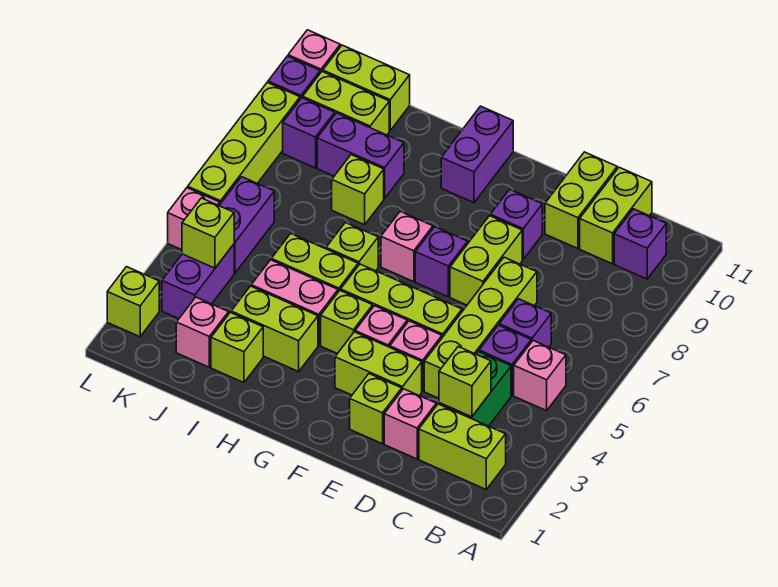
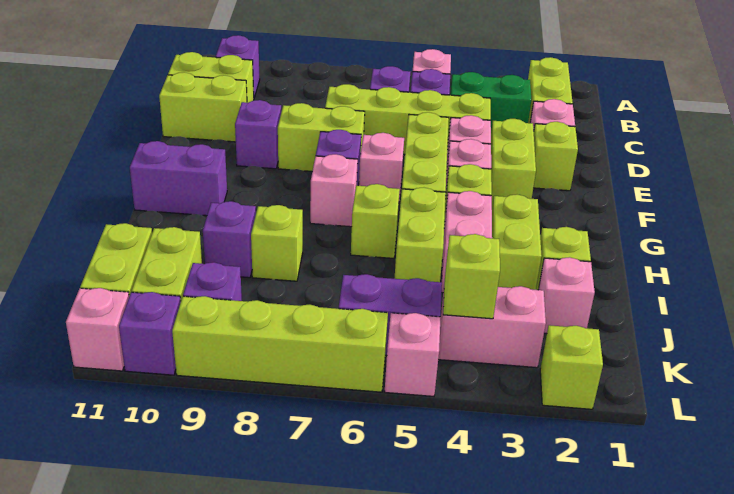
lime 1x1 brick [439,347,491,417] -> none
none -> pink 1x1 brick [359,133,404,201]
purple 1x2 brick [317,113,404,198] -> purple 1x1 brick [203,201,256,278]
purple 1x2 brick [162,244,234,319] -> pink 1x2 brick [438,286,546,368]

